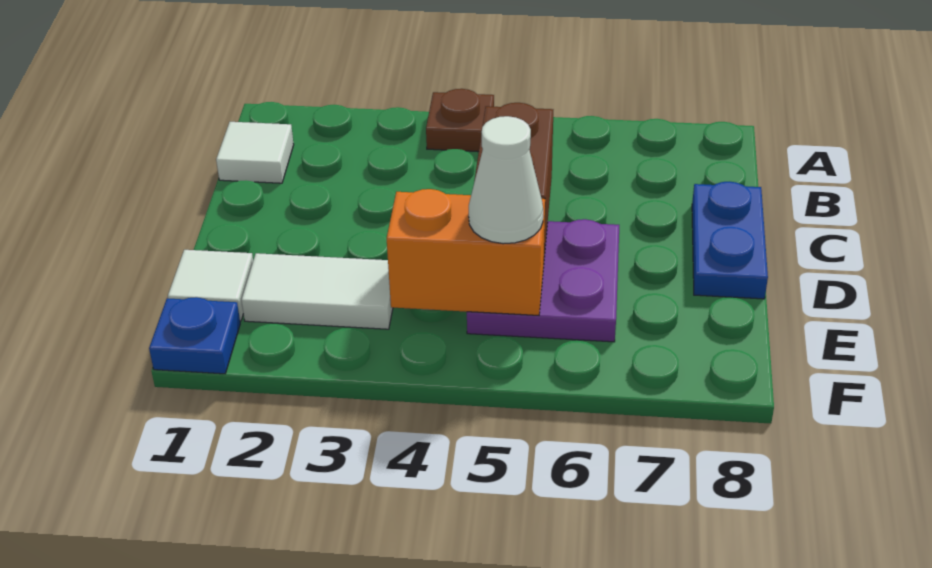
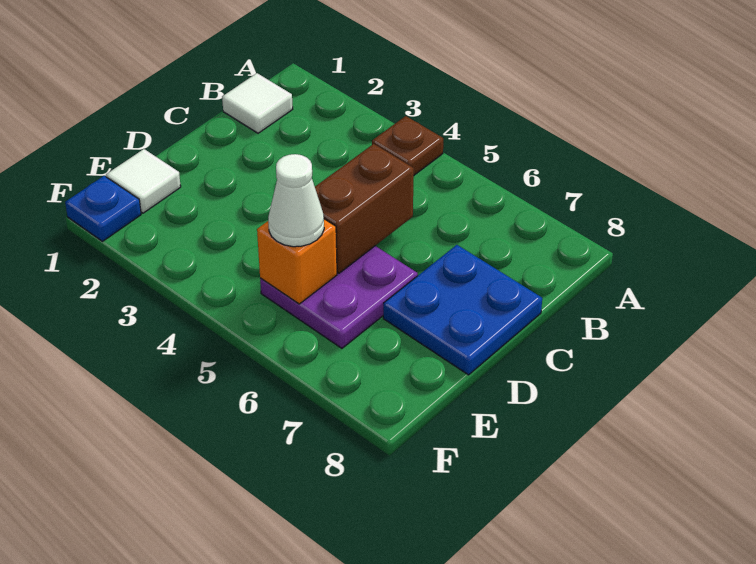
blue 1x2 plate [692,182,768,299] -> blue 2x2 plate [383,245,542,375]
white 1x2 tile [242,253,393,329] -> none
orange 1x2 brick [387,189,545,315] -> orange 1x1 brick [257,219,337,304]

